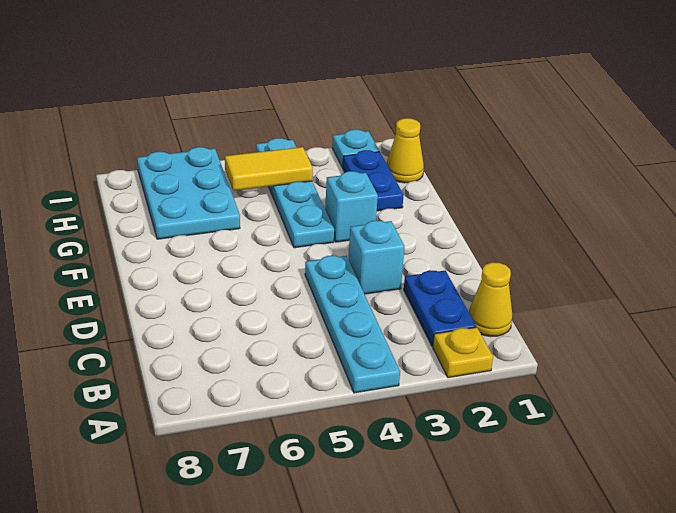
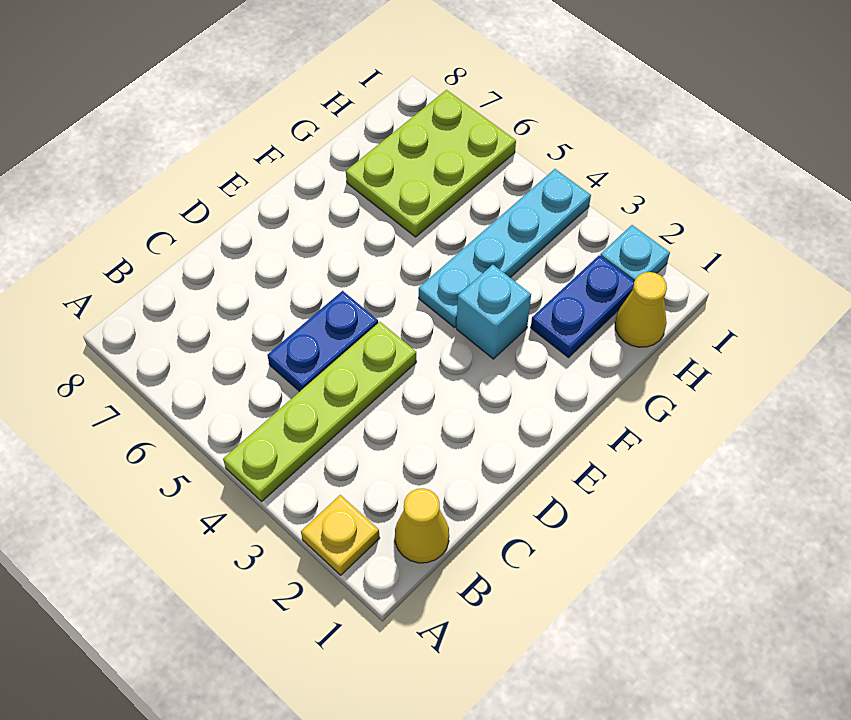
cyan 1x4 plate [305,256,400,393] -> lime 1x4 plate [223,322,416,501]
blue 1x2 plate [404,270,476,346] -> blue 1x2 plate moved to [267,291,378,392]
cyan 1x1 brick [349,221,405,294] -> none
cyan 2x3 plate [137,147,240,239] -> lime 2x3 plate [346,90,516,237]
yellow 1x2 tile [225,147,313,191] -> none

